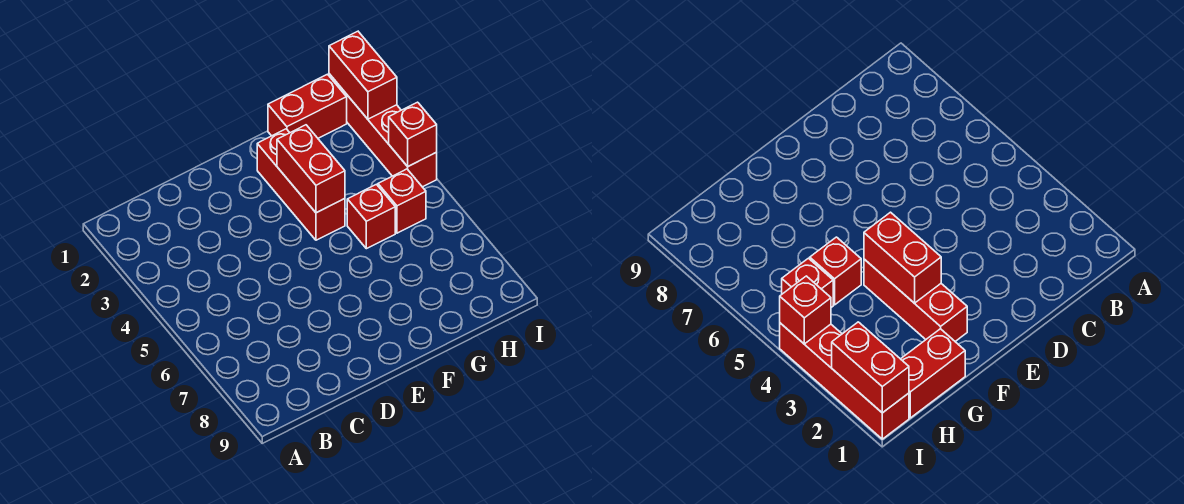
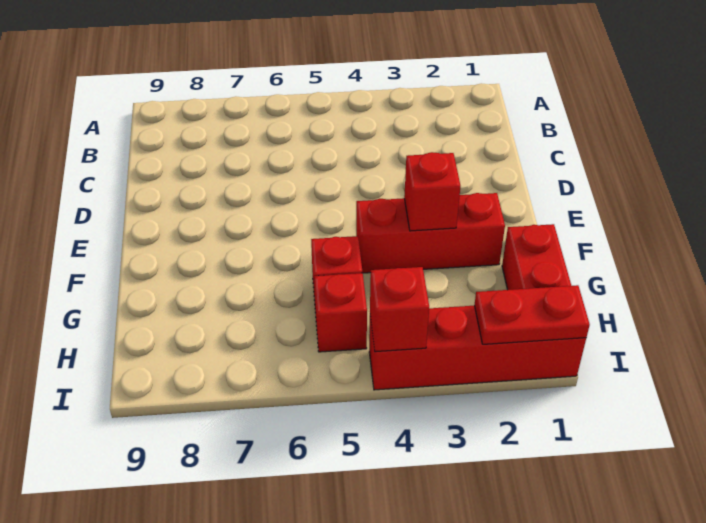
red 1x2 brick [277,125,345,213] -> red 1x1 brick [404,152,460,231]
red 1x2 brick [329,31,397,119] -> red 1x2 plate [474,285,590,344]

